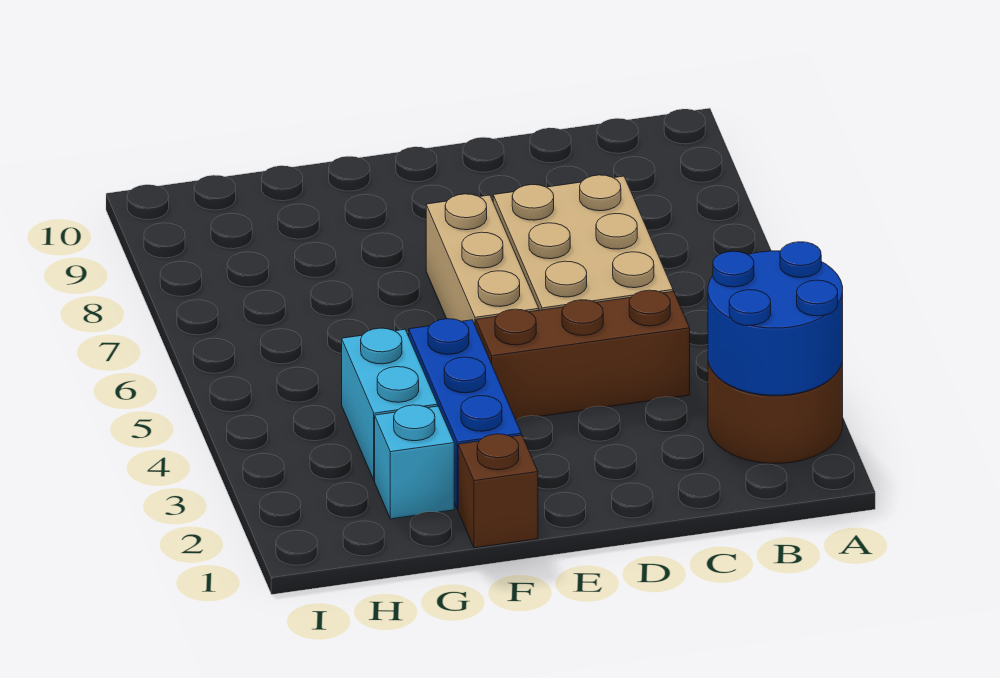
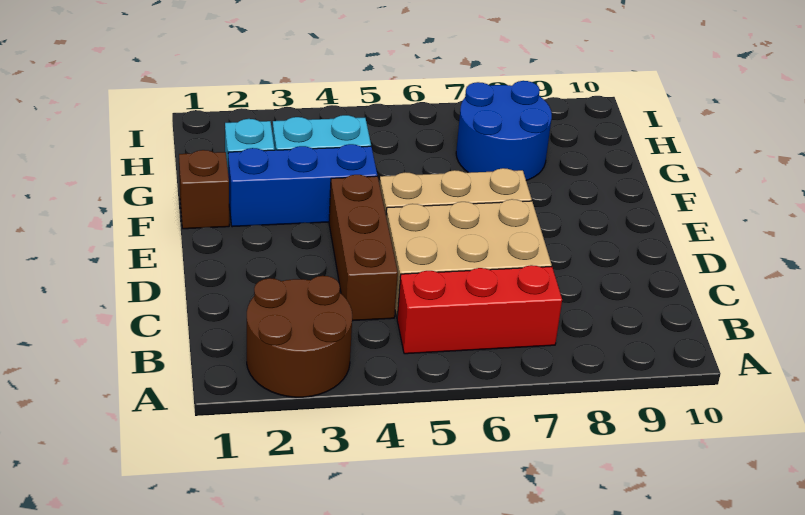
blue 2x2 round brick [708,242,843,395] -> blue 2x2 round brick moved to [456,81,552,180]
none -> red 1x3 brick [397,265,562,354]

